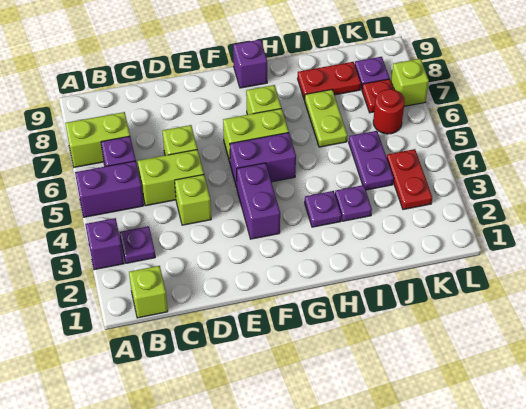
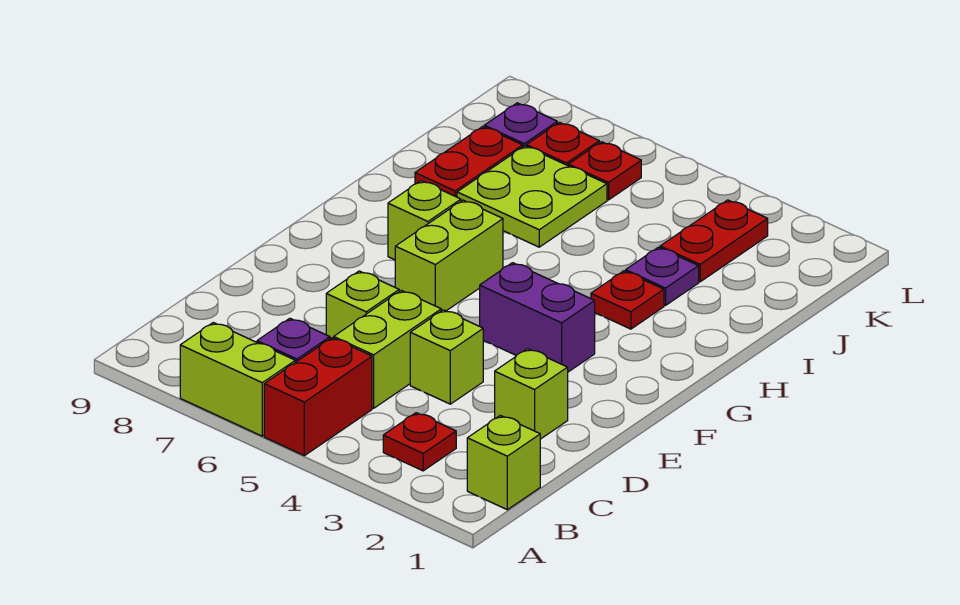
purple 1x1 brick [85,218,124,270] -> none
purple 1x2 brick [75,161,144,217] -> red 1x2 brick [264,338,372,456]
lime 1x2 brick [65,112,130,167] -> lime 1x2 brick turned to [180,323,295,436]
purple 1x1 plate [119,226,155,263] -> red 1x1 plate [383,413,456,471]
purple 1x2 brick [230,133,296,187] -> none
purple 1x1 brick [233,40,267,88] -> none
purple 1x1 plate [305,191,341,227] -> red 1x1 plate [591,271,664,329]
lime 1x2 plate [305,90,348,147] -> lime 2x2 plate [457,146,607,247]
purple 1x2 plate [349,131,394,190] -> none
red 1x2 plate [387,149,432,210] -> red 1x2 plate turned to [660,200,768,282]
red 1x1 round brick [373,89,405,134] -> red 1x1 plate [568,142,641,200]
lime 1x1 brick [391,59,429,106] -> lime 1x1 brick moved to [495,349,568,439]

